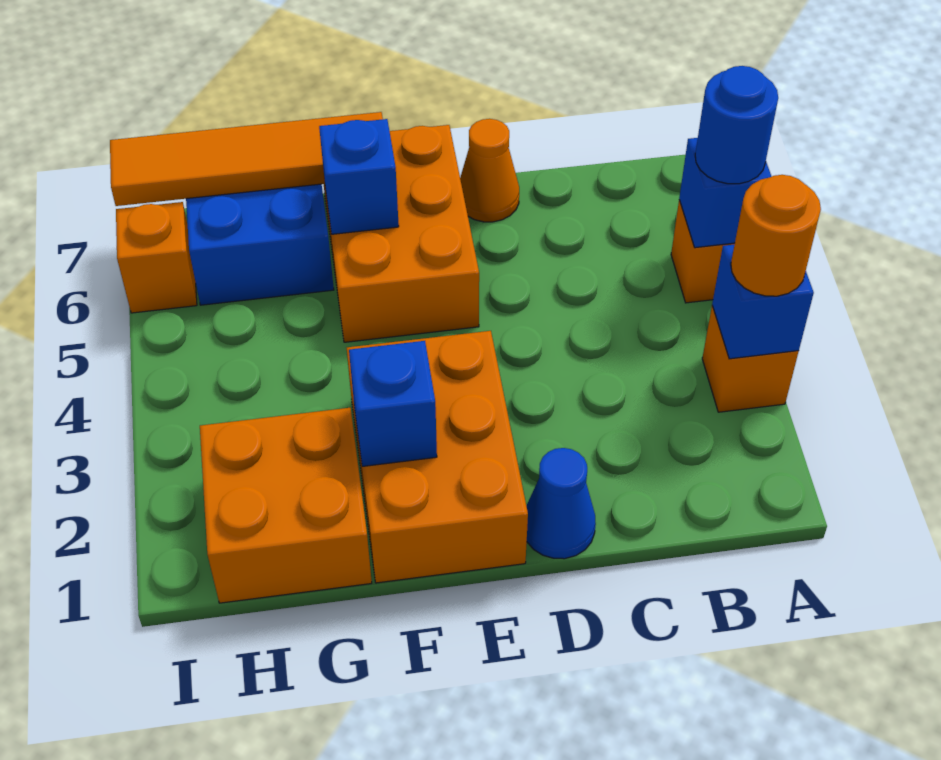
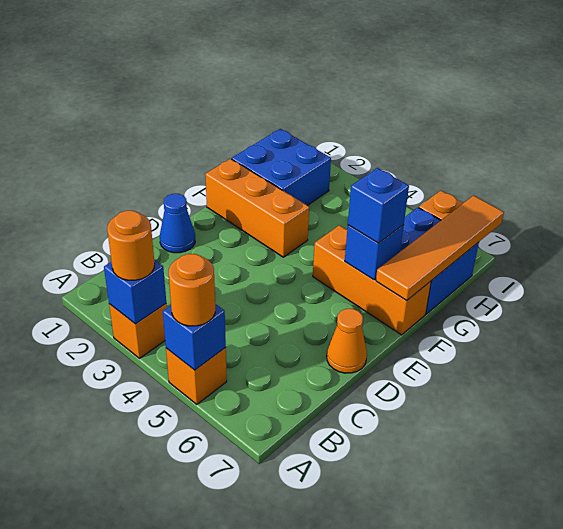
blue 1x1 round brick [695,66,778,184] -> orange 1x1 round brick [169,254,215,326]
orange 2x3 brick [347,331,528,583] -> orange 1x3 brick [205,159,309,257]
orange 2x3 brick [324,125,479,342] -> orange 1x3 brick [313,225,431,335]
blue 1x1 brick [349,341,437,466] -> blue 1x1 brick moved to [348,168,409,243]
orange 2x2 brick [200,408,372,603] -> blue 2x2 brick [232,129,331,205]

